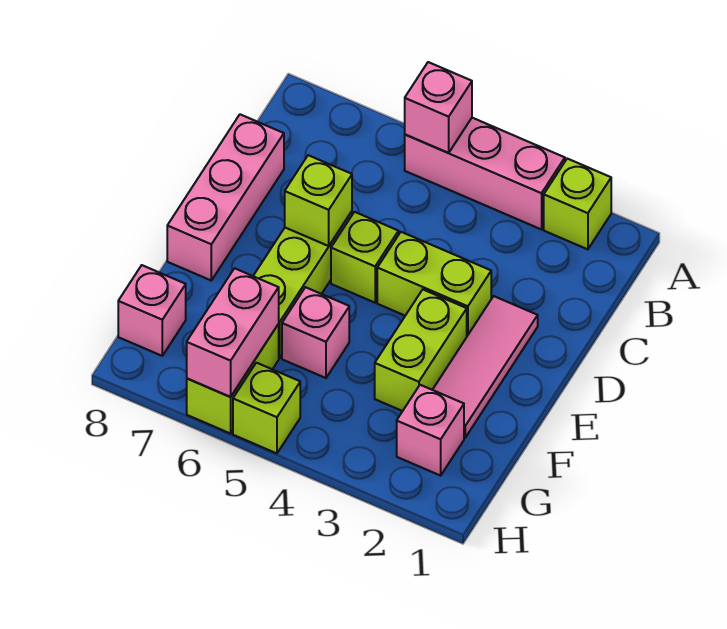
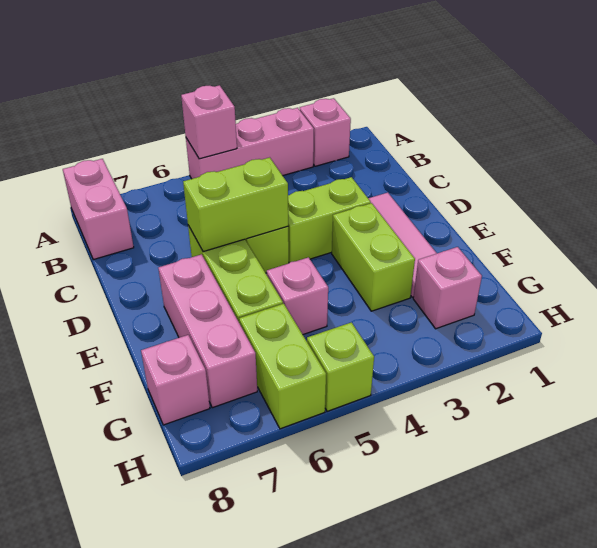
lime 1x1 brick [544,159,611,249] -> pink 1x1 brick [300,98,351,166]
pink 1x3 brick [167,114,284,280] -> pink 1x3 brick moved to [158,254,257,408]
lime 1x1 brick [285,155,352,246] -> lime 1x2 brick [183,157,288,252]
pink 1x2 brick [187,268,279,397] -> pink 1x2 brick moved to [63,159,134,260]

